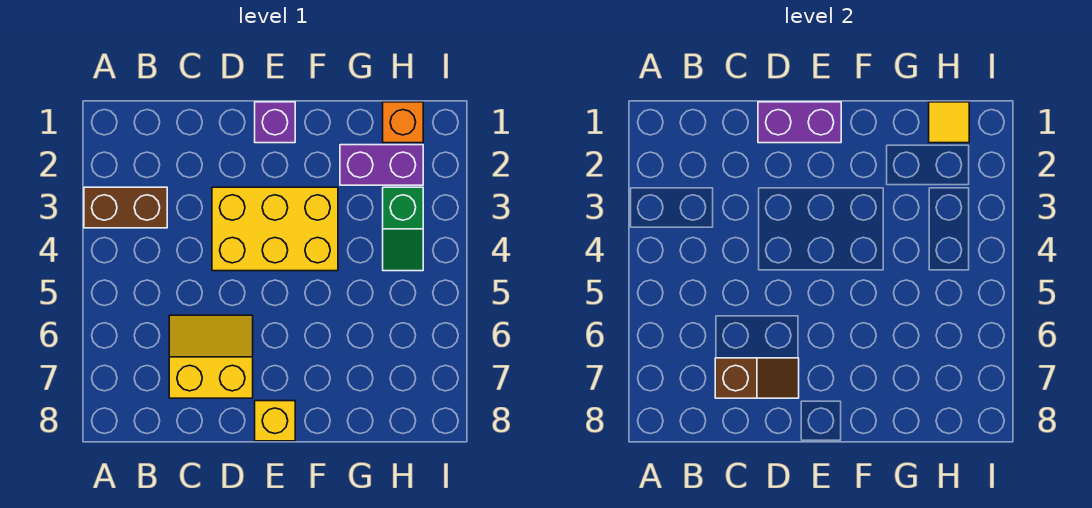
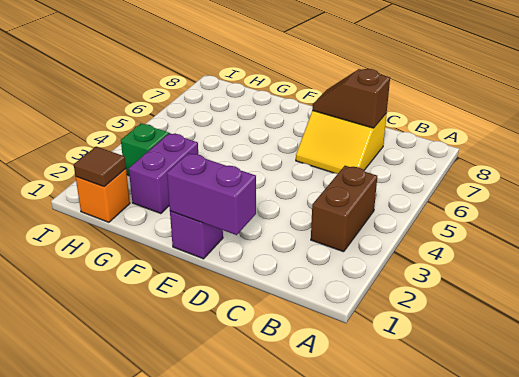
brown 1x2 brick [84,187,167,228] -> brown 1x2 brick turned to [311,166,377,252]
yellow 2x3 brick [212,187,338,271] -> none
yellow 1x1 brick [255,401,295,441] -> none
purple 1x2 brick [340,145,423,185] -> purple 1x2 brick turned to [129,133,198,214]
yellow 1x1 tile [929,102,969,143] -> brown 1x1 tile [74,147,126,187]

